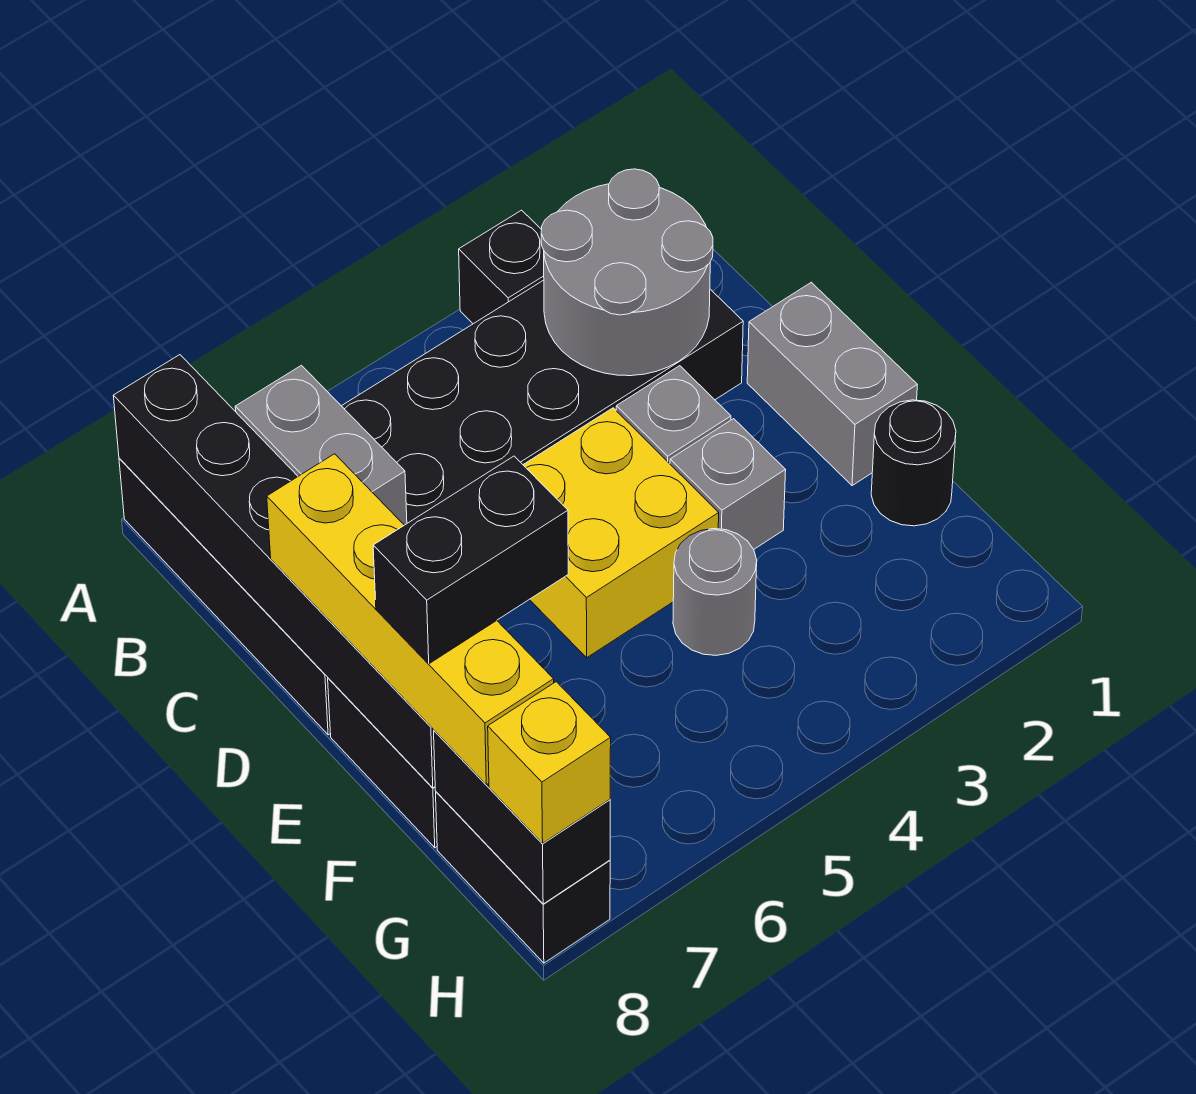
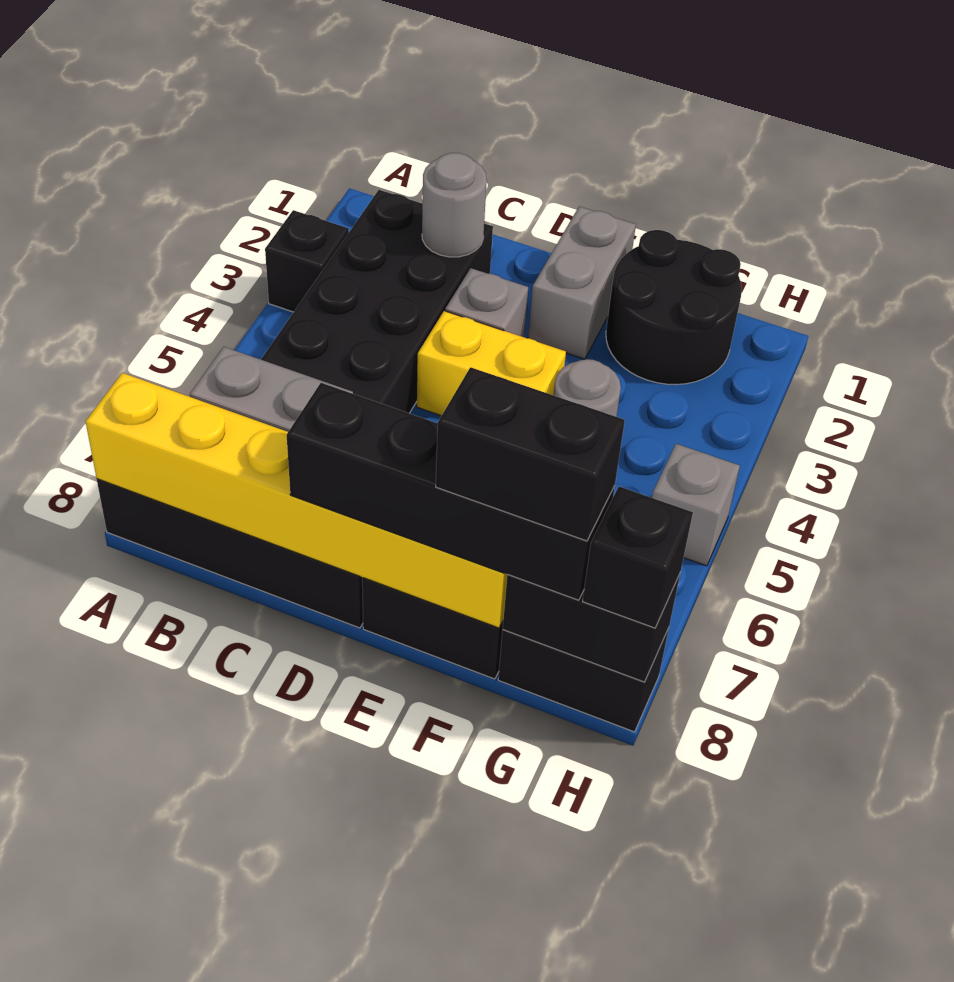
black 1x6 brick [113,355,435,788] -> yellow 1x6 brick [86,373,507,628]
grey 2x2 round brick [541,169,713,376] -> grey 1x1 round brick [422,153,487,257]
grey 1x2 brick [747,282,917,486] -> grey 1x2 brick turned to [528,206,636,359]
yellow 2x2 brick [523,408,719,658] -> yellow 1x2 brick [417,311,566,416]
yellow 1x4 brick [267,454,554,785] -> black 1x4 brick [287,383,615,600]
grey 1x1 brick [670,419,786,549] -> grey 1x1 brick moved to [652,444,740,566]
black 1x1 round brick [871,400,956,526] -> black 2x2 round brick [606,230,742,385]
black 1x2 brick [373,456,568,664] -> black 1x2 brick turned to [436,367,625,541]
yellow 1x1 brick [488,682,611,843] -> black 1x1 brick [583,487,693,628]

